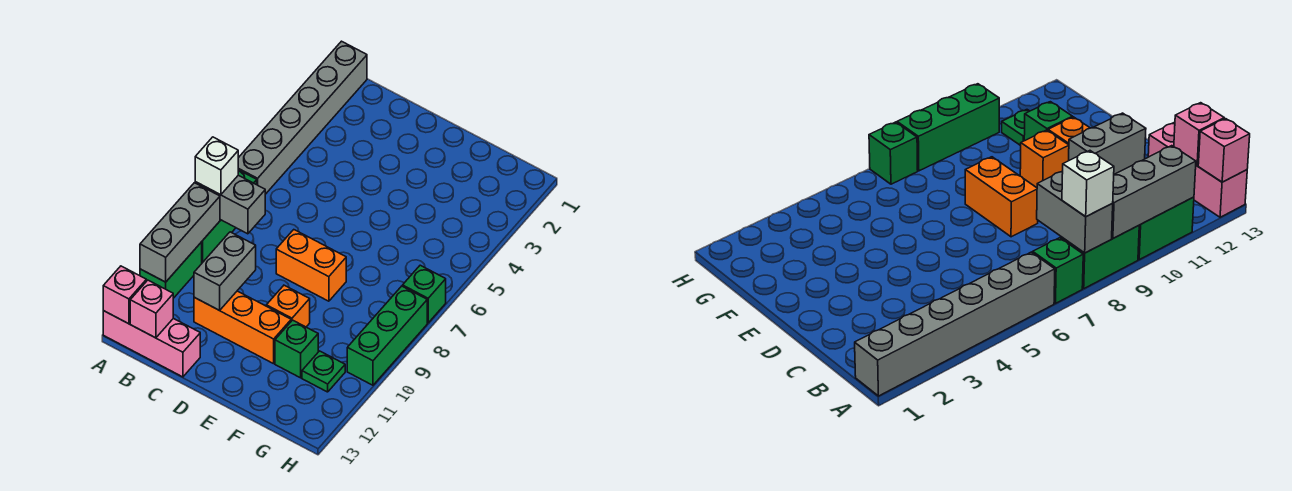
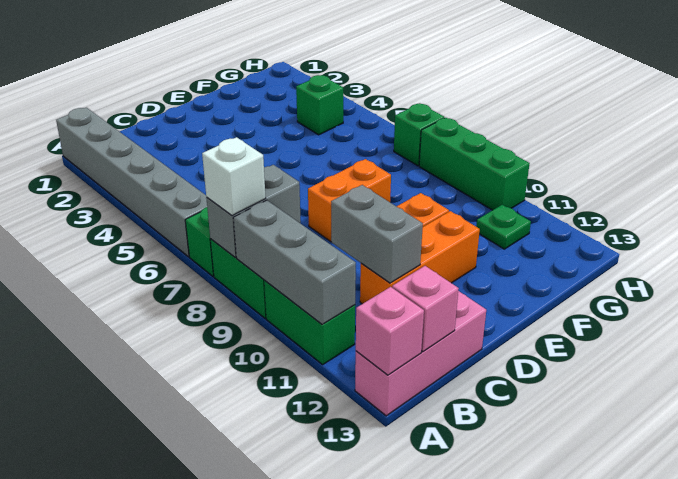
green 1x1 brick [275,320,318,378] -> green 1x1 brick moved to [296,75,343,135]

